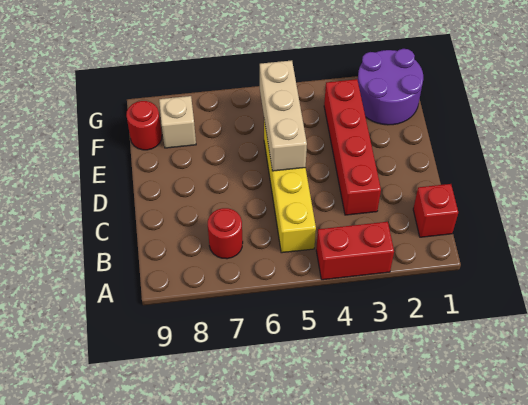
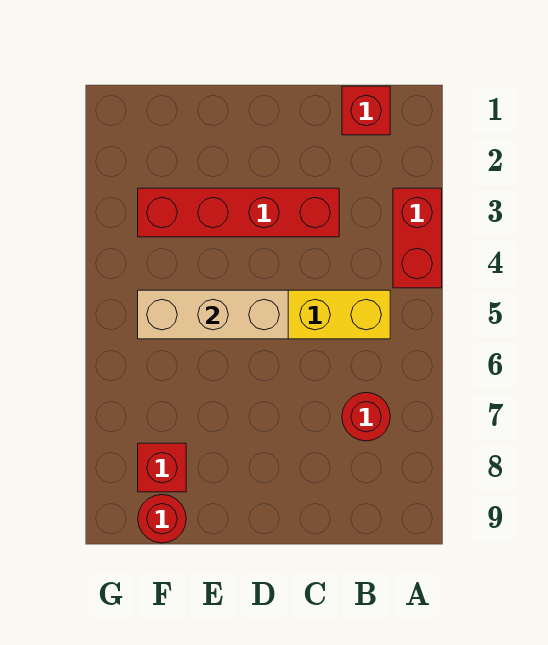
purple 2x2 round brick [358,49,423,125] -> none
tan 1x1 brick [159,96,196,148] -> red 1x1 brick [138,443,186,492]

